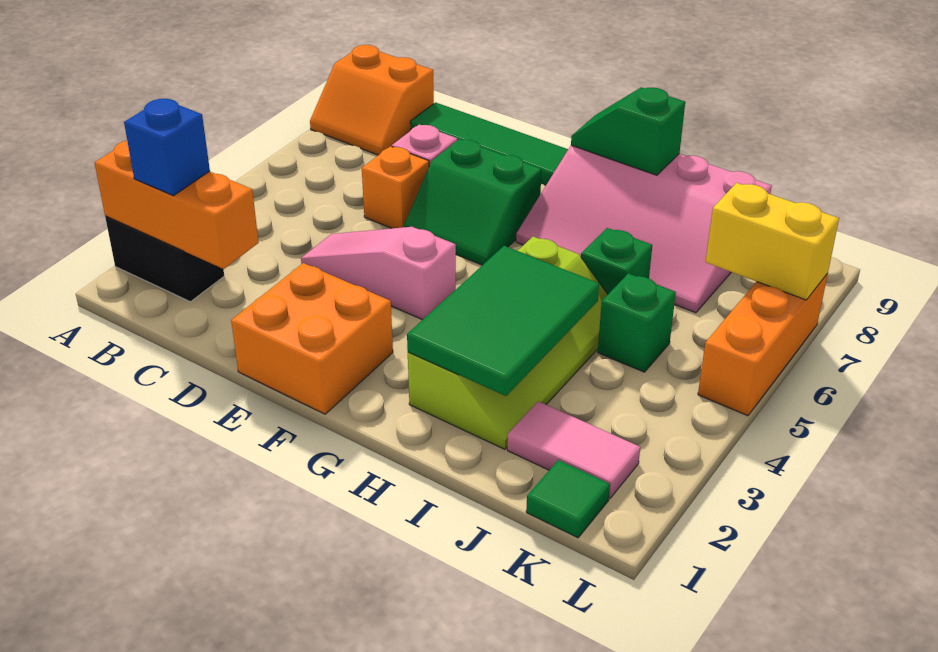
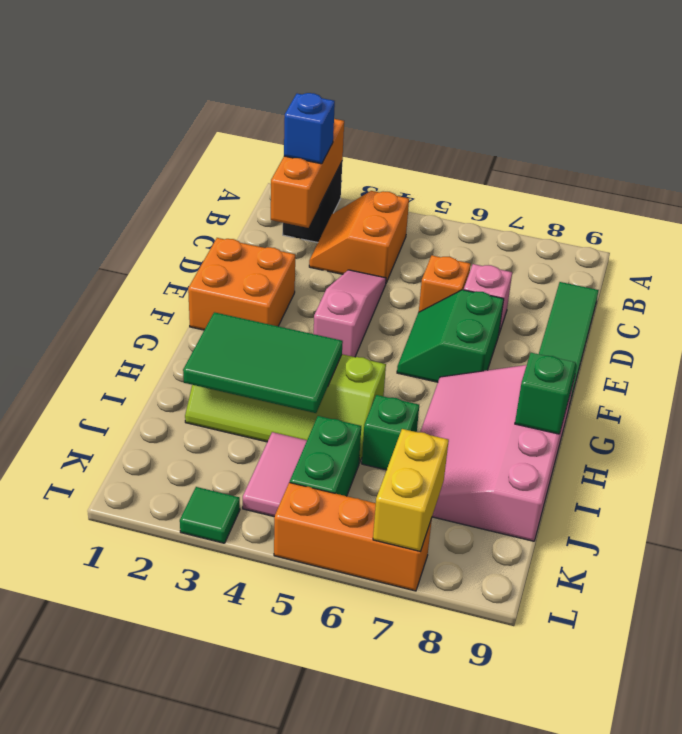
orange 2x2 slope [310,45,434,155] -> orange 2x2 slope moved to [309,191,409,282]
pink 1x2 tile [507,401,640,499] -> pink 1x2 tile moved to [243,432,307,516]
green 1x1 brick [598,273,676,372] -> green 1x2 brick [290,416,361,496]
green 1x1 tile [526,460,610,538] -> green 1x1 tile moved to [180,487,240,543]

